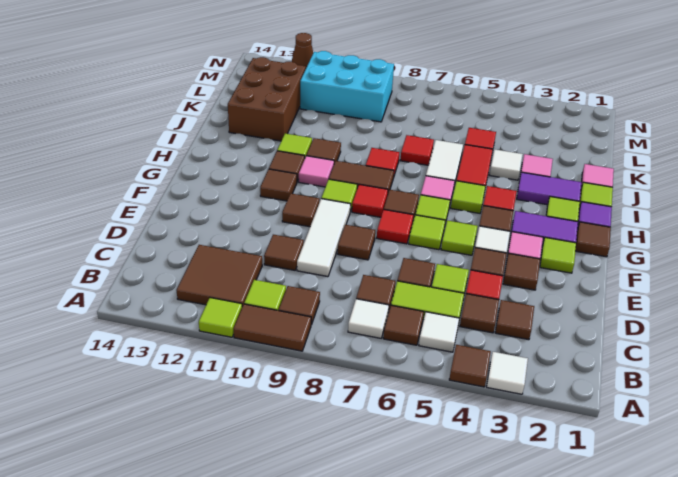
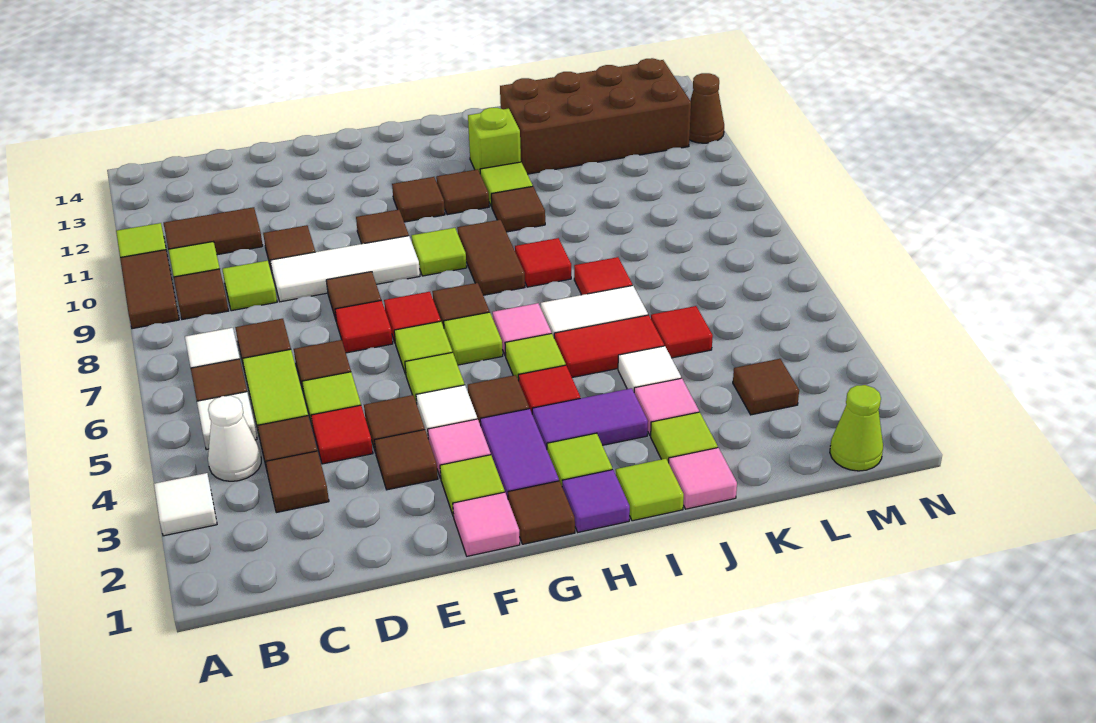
brown 1x1 tile [449,345,491,387] -> brown 1x1 tile moved to [733,359,799,415]
none -> white 1x1 cone [208,396,261,481]
brown 2x2 tile [177,245,262,306] -> brown 1x2 tile [164,207,263,255]
none -> lime 1x1 tile [222,261,277,311]
red 1x1 tile [352,184,388,217] -> red 1x1 tile moved to [335,300,393,353]
pink 1x1 tile [299,156,334,187] -> pink 1x1 tile moved to [453,492,520,556]
purple 1x2 tile [517,172,581,205] -> purple 1x2 tile turned to [532,388,648,449]
none -> lime 1x1 brick [468,108,521,172]
none -> lime 1x1 tile [651,412,718,463]
brown 2x3 brick [228,57,306,141] -> brown 2x4 brick [500,58,691,174]
cyan 2x3 brick [300,51,394,122] -> none
none -> lime 1x1 cone [830,385,883,471]

